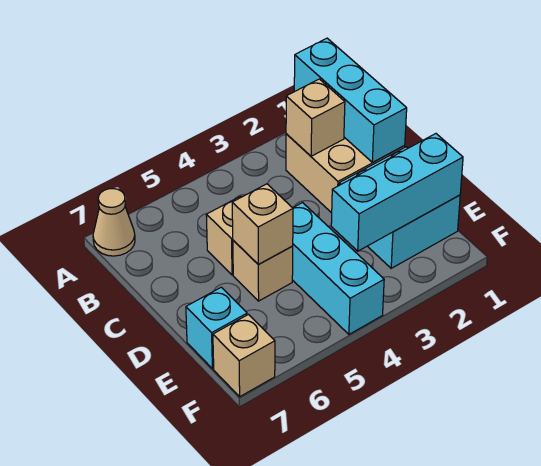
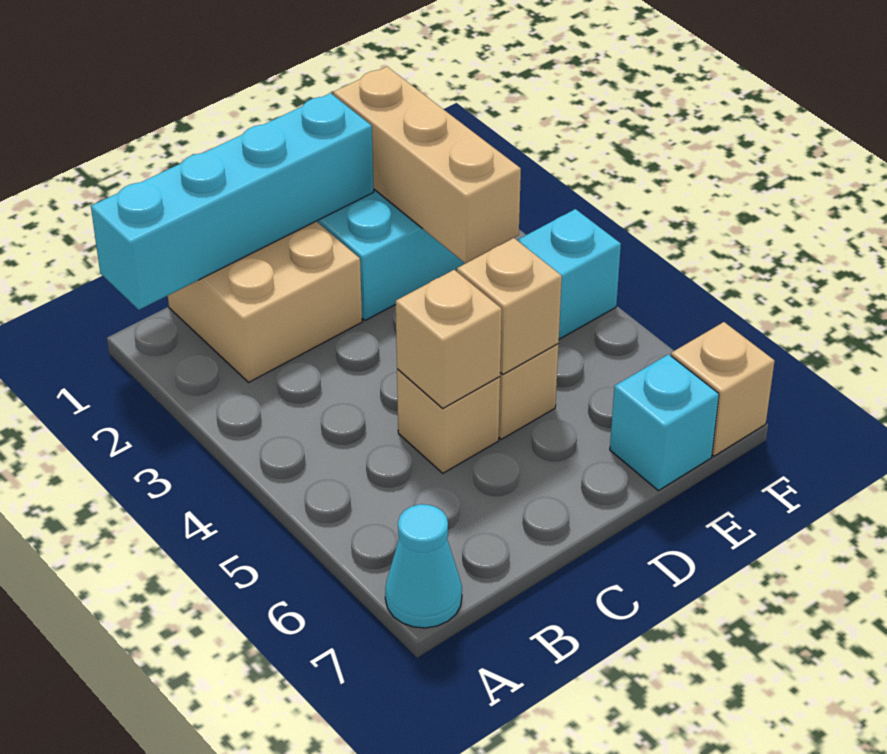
cyan 1x3 brick [294,38,407,162] -> cyan 1x4 brick [91,93,374,310]
tan 1x1 cone [93,189,135,256] -> cyan 1x1 cone [385,504,462,628]
tan 1x1 brick [286,79,345,156] -> tan 1x1 brick moved to [396,270,502,408]
cyan 1x3 brick [331,134,463,251] -> tan 1x3 brick [333,67,521,263]

